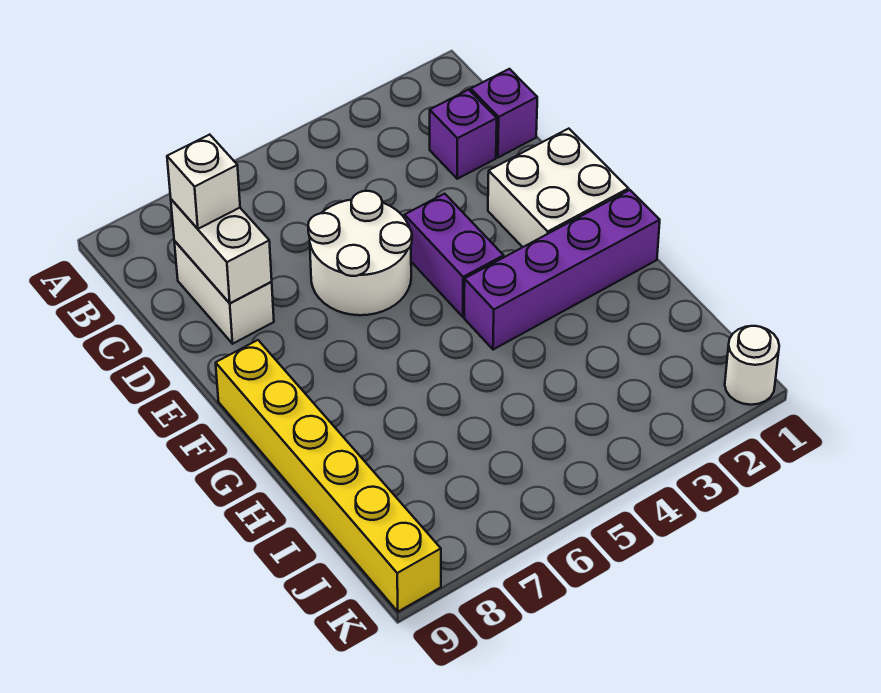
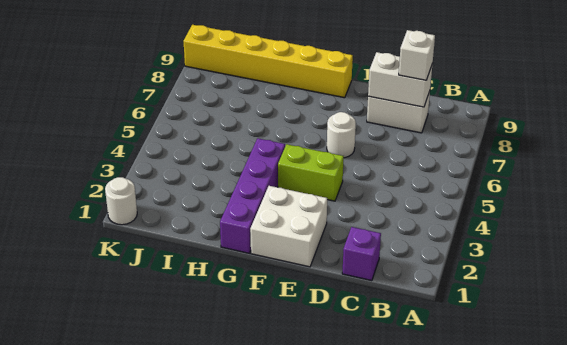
purple 1x1 brick [430,90,497,179] -> none
white 2x2 round brick [308,191,412,315] -> white 1x1 round brick [327,112,356,158]
purple 1x2 brick [405,194,504,317] -> lime 1x2 brick [278,144,344,201]

